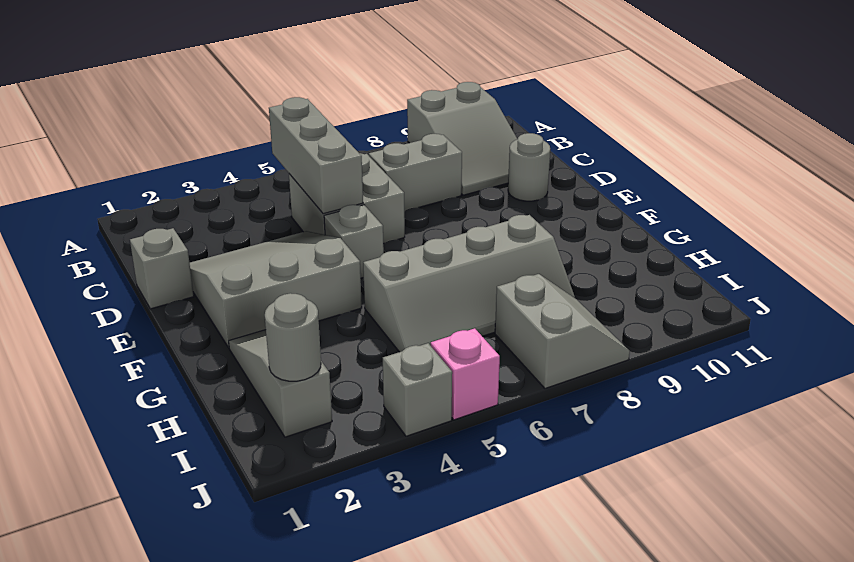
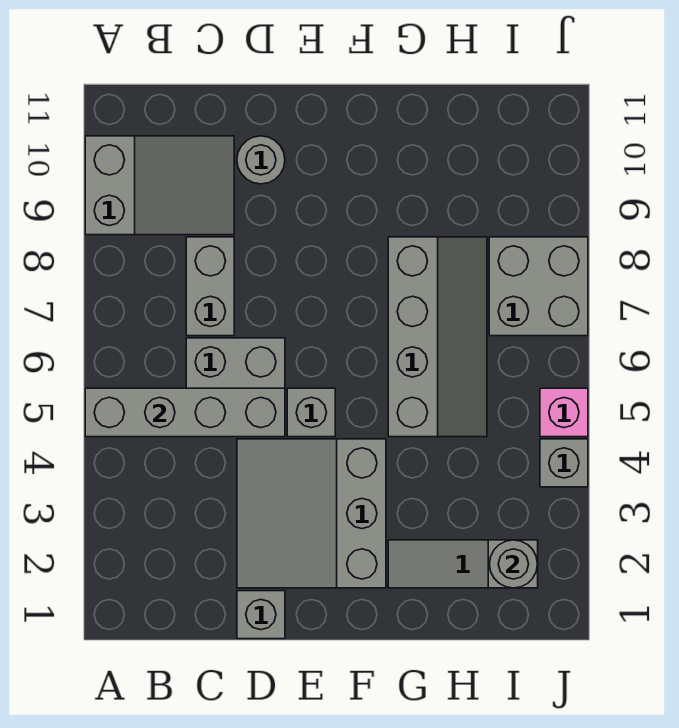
grey 1x3 brick [269,97,363,214] -> grey 1x4 brick [85,388,285,437]
grey 2x2 slope [495,274,630,388] -> grey 2x2 brick [489,237,588,336]

